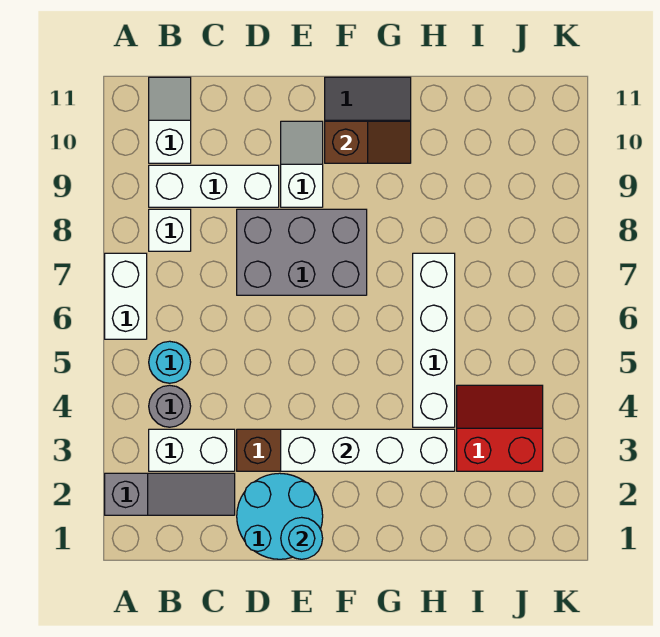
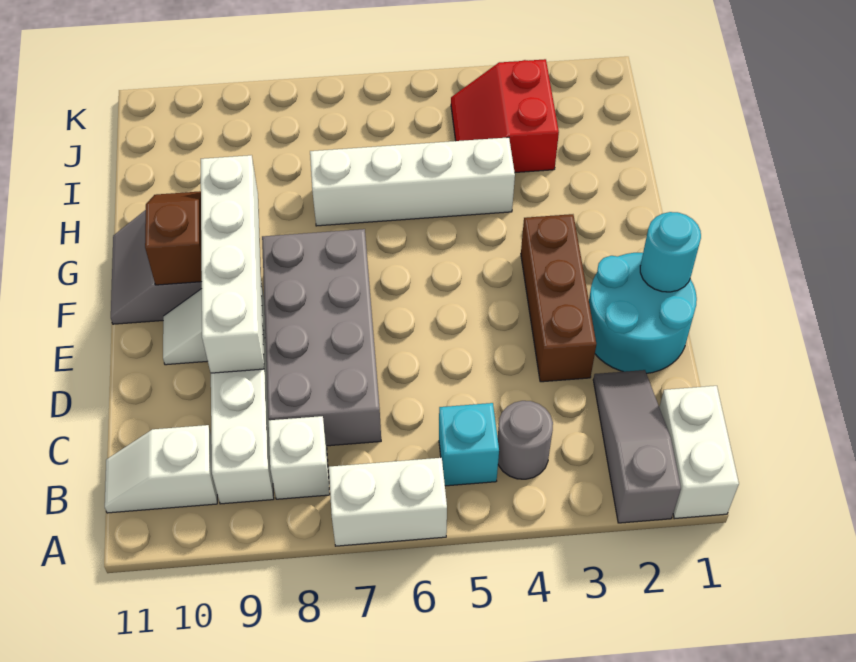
white 1x2 brick [149,429,235,471] -> white 1x2 brick moved to [659,386,739,519]
cyan 1x1 round brick [149,341,191,383] -> cyan 1x1 brick [439,403,499,486]
grey 2x3 brick [237,209,367,295] -> grey 2x4 brick [262,229,381,446]
white 1x4 brick [281,429,455,471] -> white 1x4 brick moved to [201,155,264,373]

